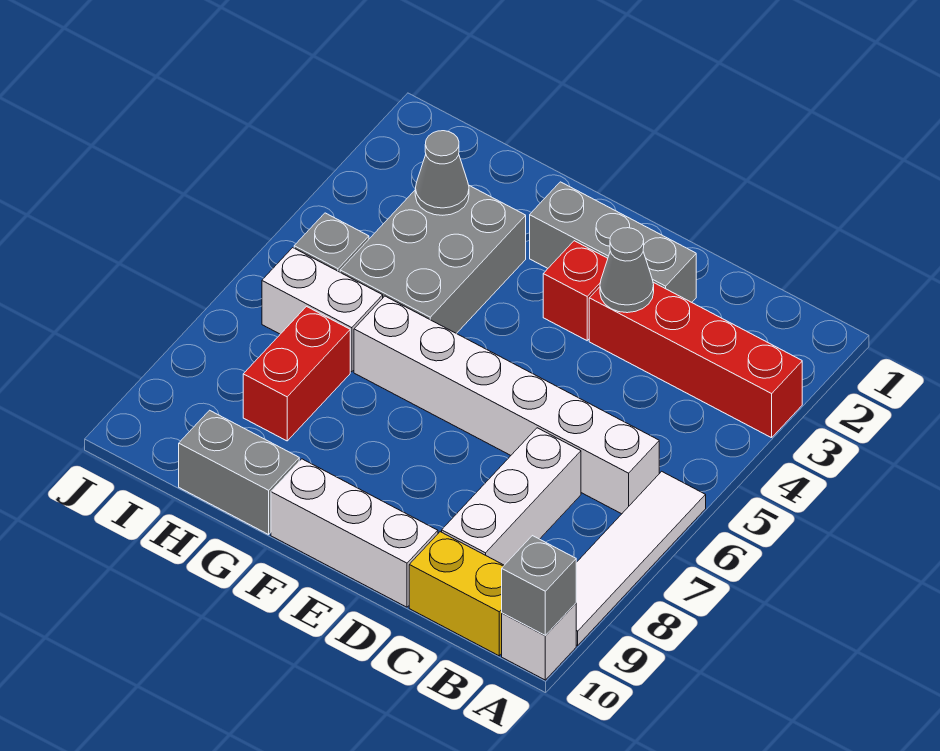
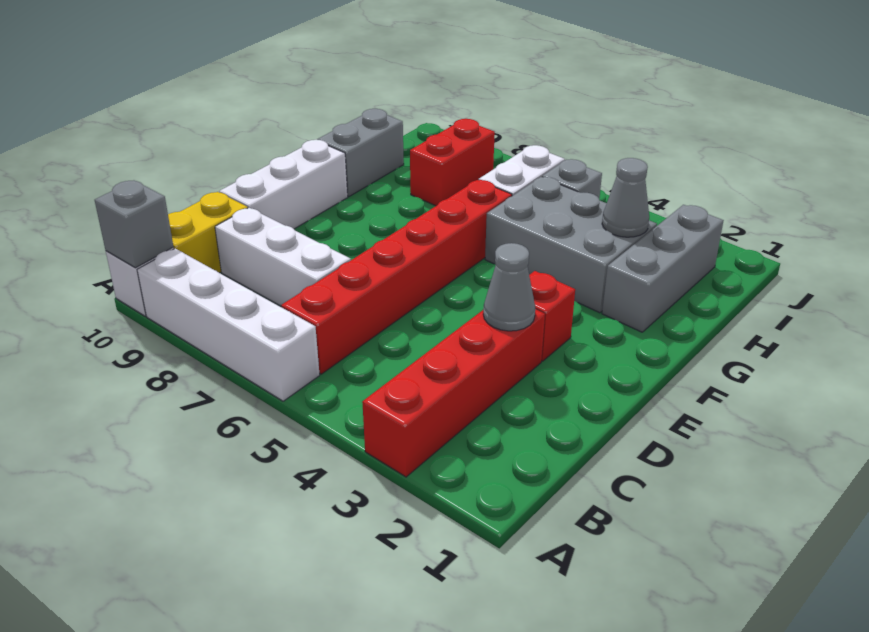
white 1x4 tile [576,471,706,645] -> white 1x4 brick [137,249,320,401]
white 1x6 brick [354,296,659,514] -> red 1x6 brick [281,180,512,374]
grey 1x3 brick [530,182,696,302] -> grey 1x3 brick moved to [602,205,724,332]
red 1x2 brick [243,307,350,441] -> red 1x2 brick turned to [410,119,495,206]

